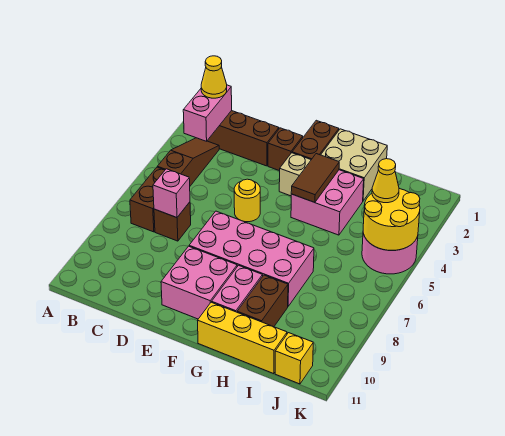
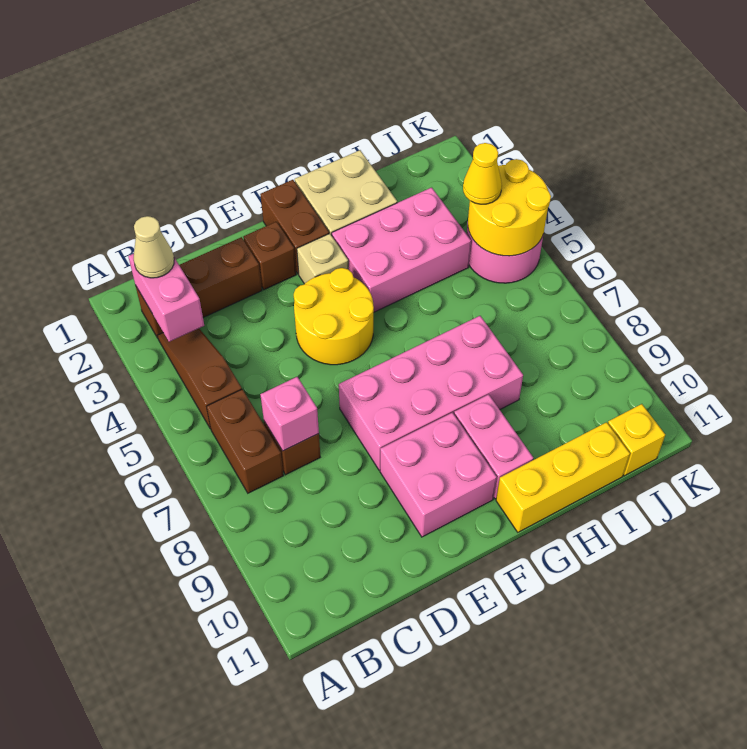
yellow 1x1 cone [201,56,227,98] -> tan 1x1 cone [134,216,174,278]
yellow 1x1 round brick [234,179,260,222] -> yellow 2x2 round brick [294,268,374,365]
pink 2x2 brick [291,170,364,235] -> pink 2x3 brick [332,187,471,312]
brown 1x2 tile [291,154,339,202] -> none
brown 1x2 brick [237,275,288,327] -> none

